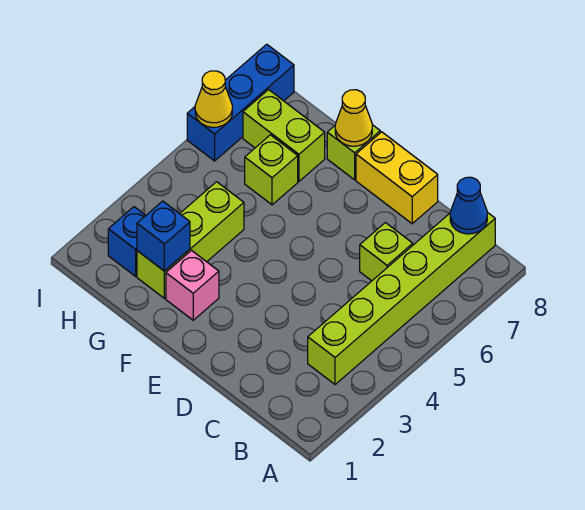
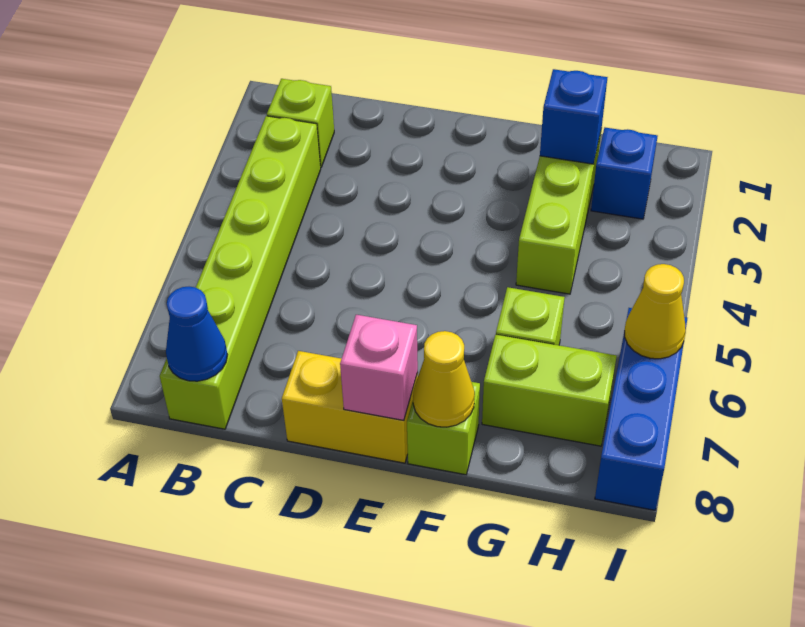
lime 1x1 brick [360,223,413,281] -> lime 1x1 brick moved to [267,79,334,168]
pink 1x1 brick [166,251,219,320] -> pink 1x1 brick moved to [340,315,418,420]

